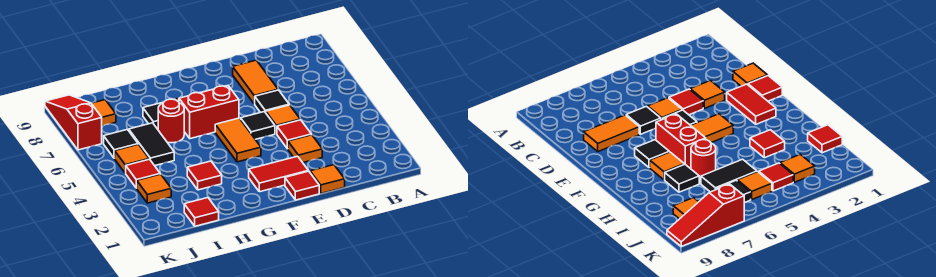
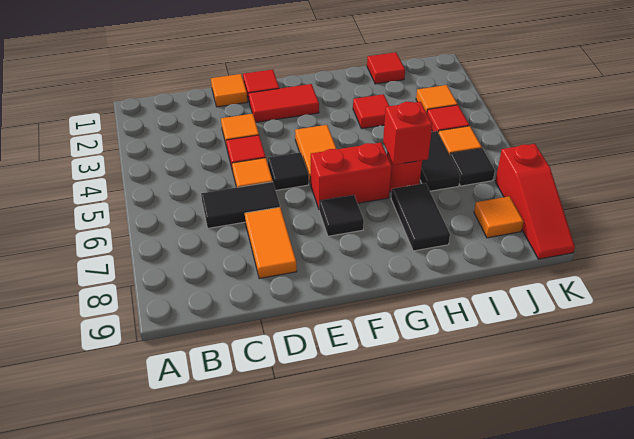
black 1x1 tile [255,90,289,113] -> black 1x2 tile [201,182,280,228]
orange 1x1 tile [650,152,684,180] -> none
none -> red 1x1 brick [383,102,432,165]
black 1x1 tile [143,102,164,129] -> black 1x2 tile [391,183,450,251]

